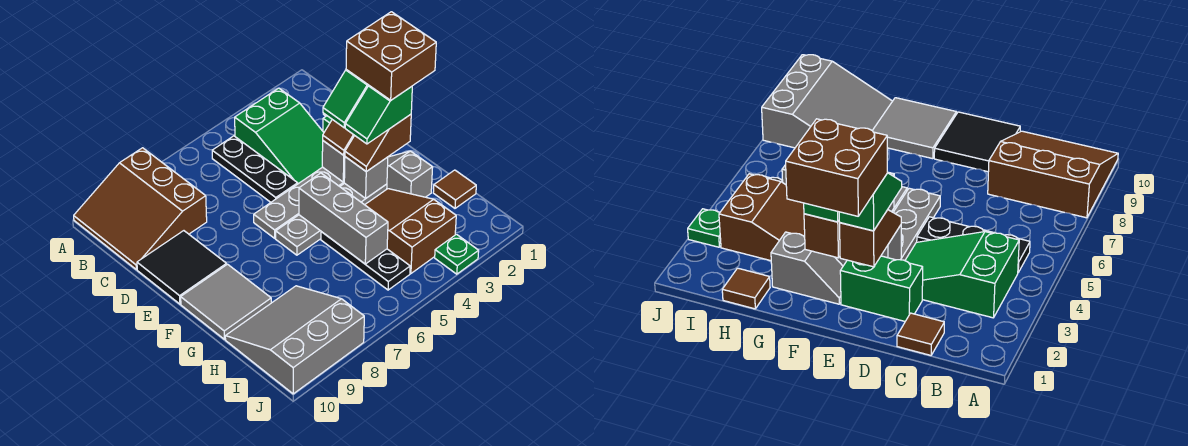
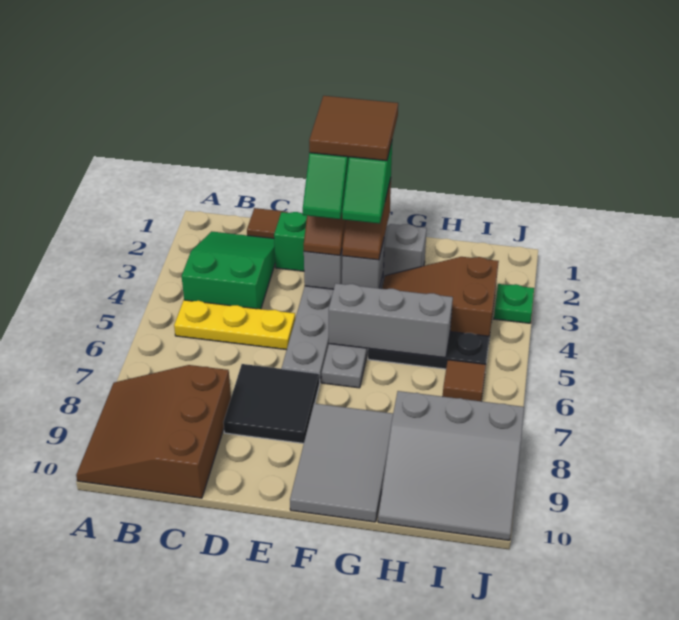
brown 3x3 slope [74,148,207,270] -> brown 3x3 slope turned to [76,365,231,498]
green 2x3 slope [235,88,324,184] -> green 2x3 slope turned to [182,231,275,309]
black 1x3 plate [212,136,298,202] -> yellow 1x3 plate [174,300,295,350]
black 2x2 tile [137,231,227,304] -> black 2x2 tile moved to [223,364,320,443]
brown 2x2 brick [346,12,436,100] -> brown 2x2 tile [309,96,398,161]
grey 2x2 tile [181,264,271,339] -> grey 2x3 tile [290,404,393,522]
brown 1x1 tile [433,170,476,208] -> brown 1x1 tile moved to [443,360,486,401]
grey 3x3 slope [225,286,364,394] -> grey 3x3 slope turned to [378,391,524,540]

